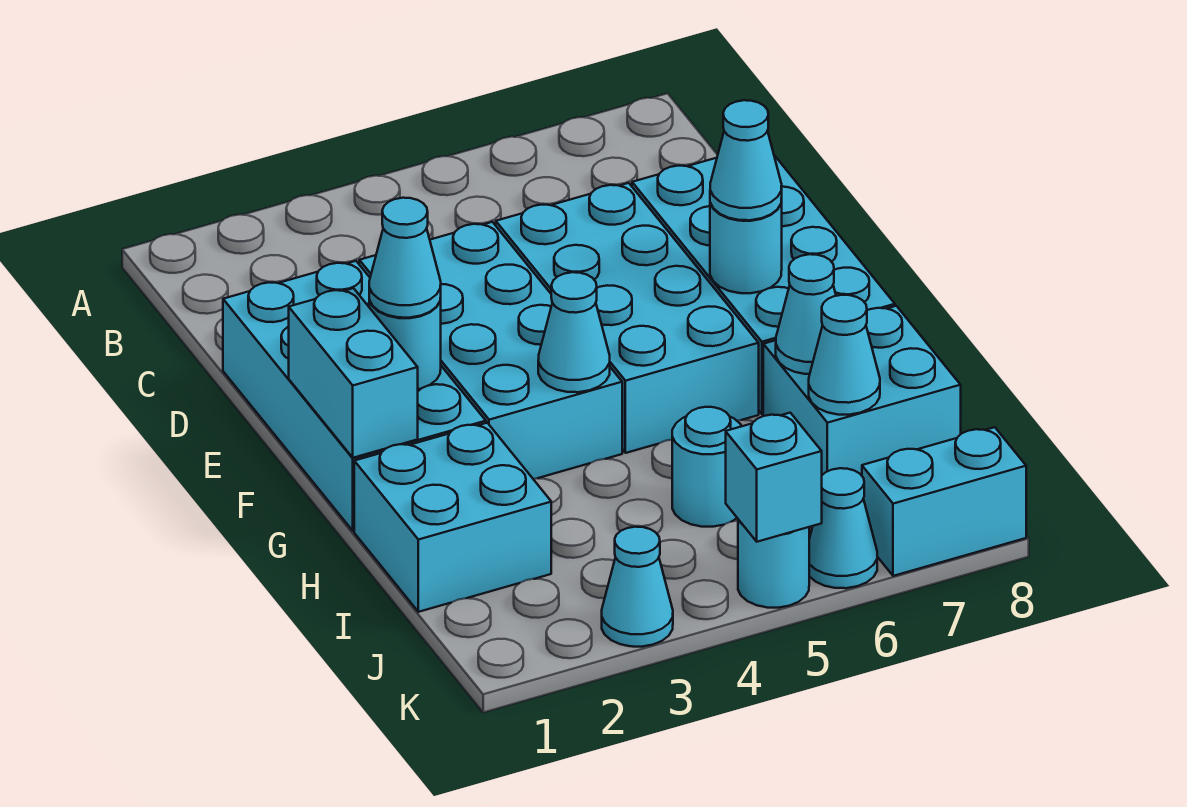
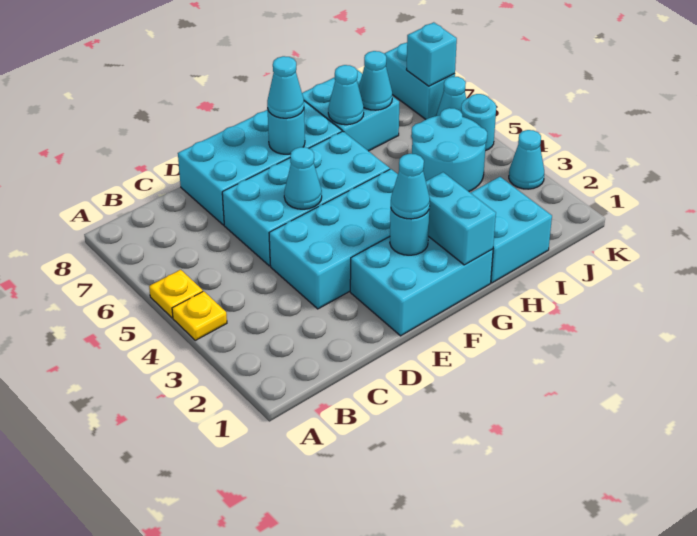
none -> yellow 1x1 plate [172,291,227,340]
none -> yellow 1x1 plate [149,270,203,318]
cyan 2x4 brick [223,261,486,531] -> cyan 2x3 brick [350,236,493,336]
cyan 1x2 brick [289,288,418,458] -> cyan 1x2 brick turned to [426,172,496,265]
cyan 1x1 cone [538,272,610,392] -> cyan 1x1 cone moved to [284,147,322,209]
cyan 1x1 round brick [672,407,742,527] -> cyan 2x2 round brick [411,108,487,192]
cyan 1x1 brick [726,413,822,542] -> cyan 1x1 brick moved to [407,22,457,86]

